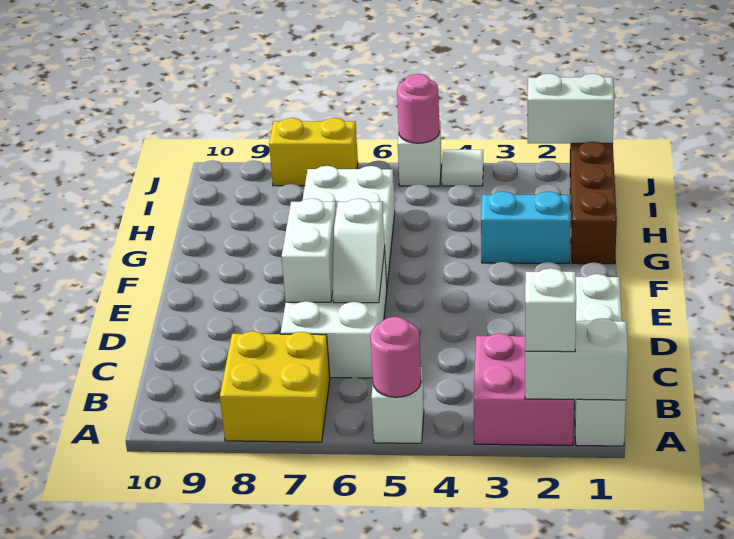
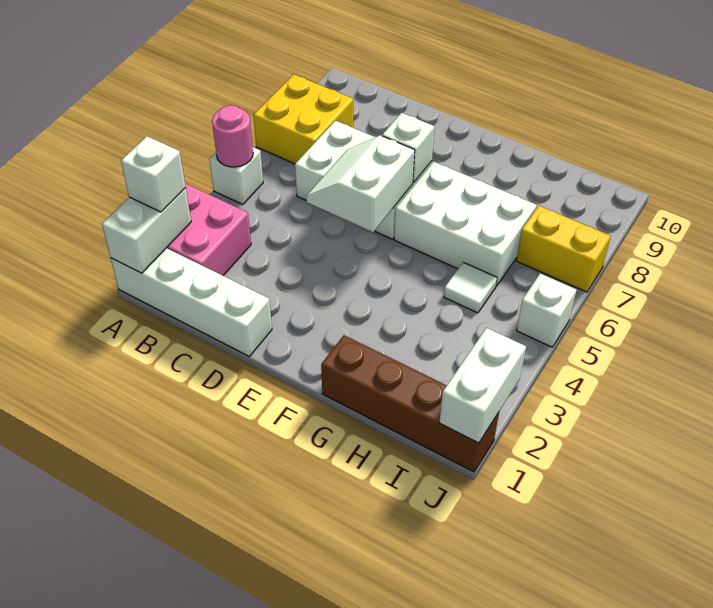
white 1x2 slope [333,199,385,303] -> white 2x2 slope [306,135,415,232]
white 1x2 brick [282,198,336,302] -> white 1x1 brick [382,113,434,183]
cyan 1x2 brick [481,191,571,263] -> none
white 1x1 tile [442,150,483,186] -> white 1x1 tile moved to [444,262,497,313]
pink 1x1 round brick [397,74,440,143] -> none
yellow 1x2 brick [269,118,358,186] -> yellow 1x2 brick turned to [516,206,611,292]

